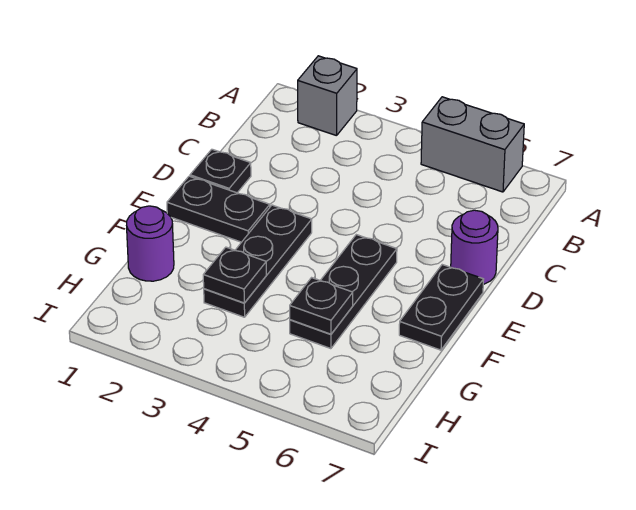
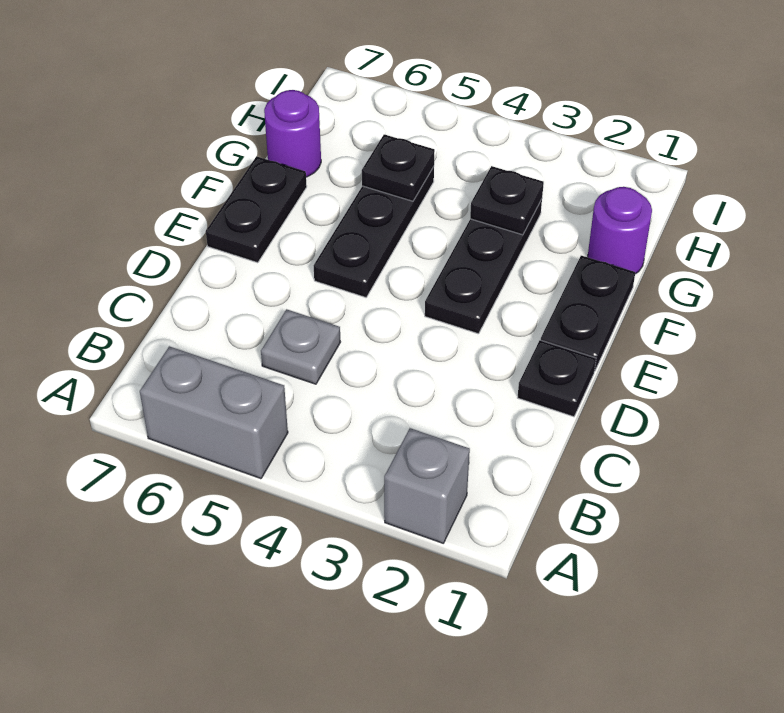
none -> grey 1x1 plate [261,309,340,384]
purple 1x1 round brick [451,210,498,284] -> purple 1x1 round brick moved to [264,90,321,177]
black 1x2 plate [167,176,270,242] -> black 1x2 plate turned to [541,256,635,371]

